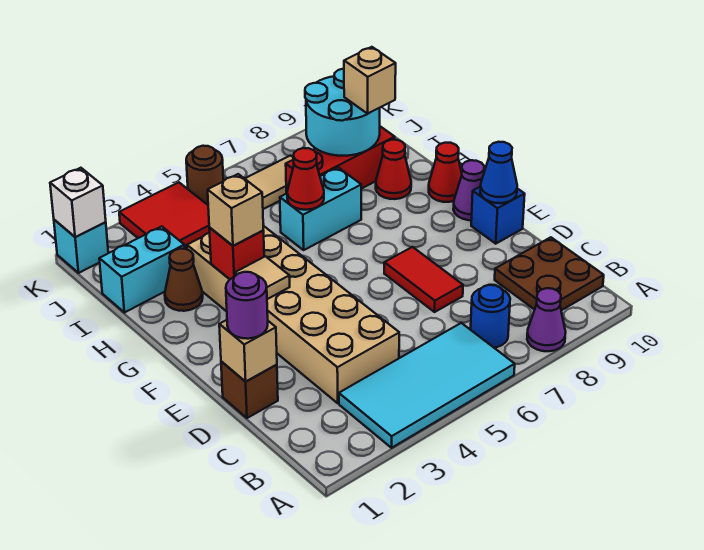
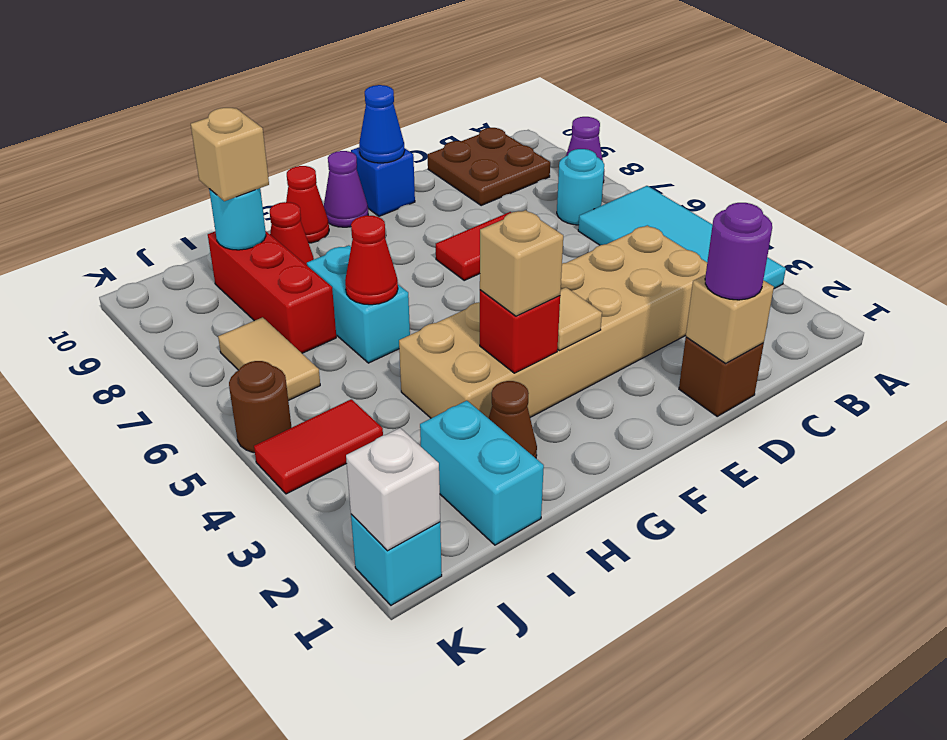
blue 1x1 round brick [471,285,510,348] -> cyan 1x1 round brick [557,149,604,225]
cyan 2x2 round brick [305,69,380,156] -> cyan 1x1 round brick [209,188,266,250]
red 2x2 tile [119,182,210,249] -> red 1x2 tile [254,399,383,494]

